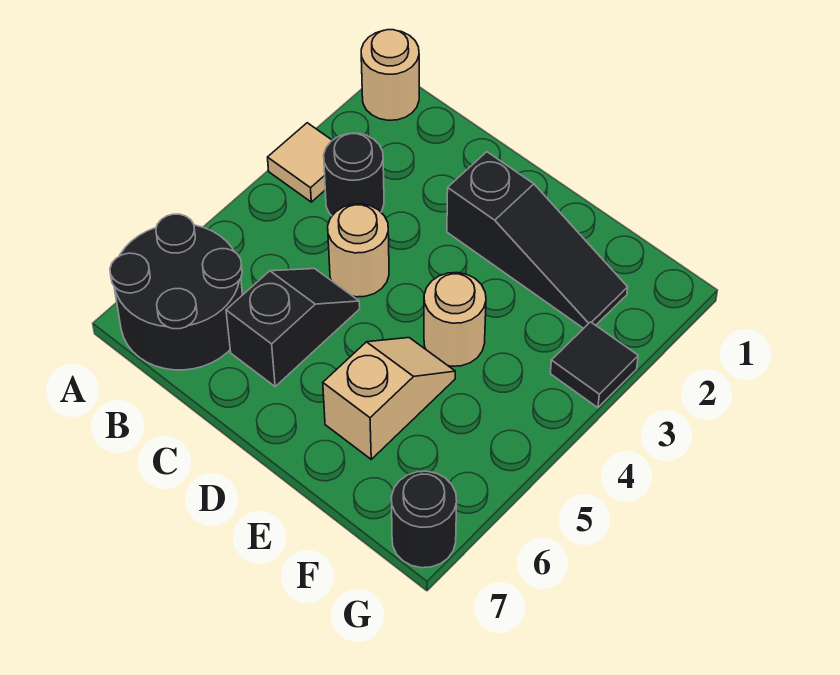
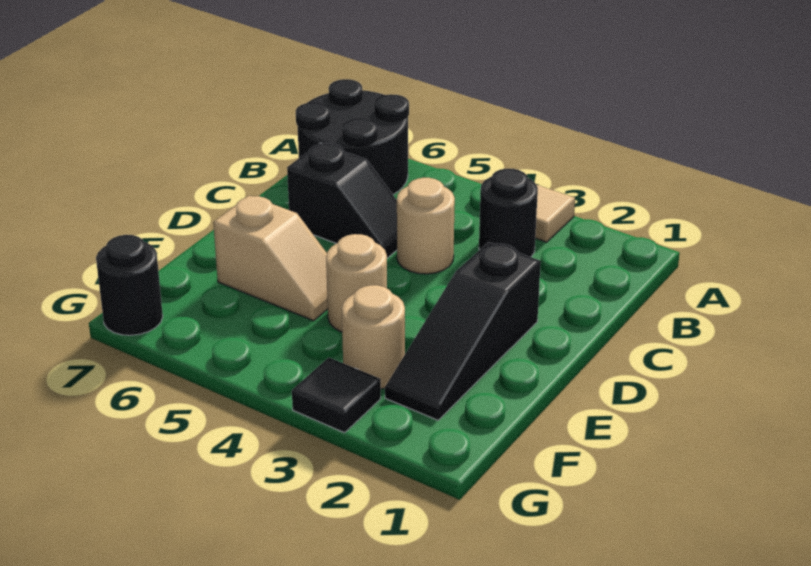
tan 1x1 round brick [361,30,419,120] -> tan 1x1 round brick moved to [342,285,405,389]

